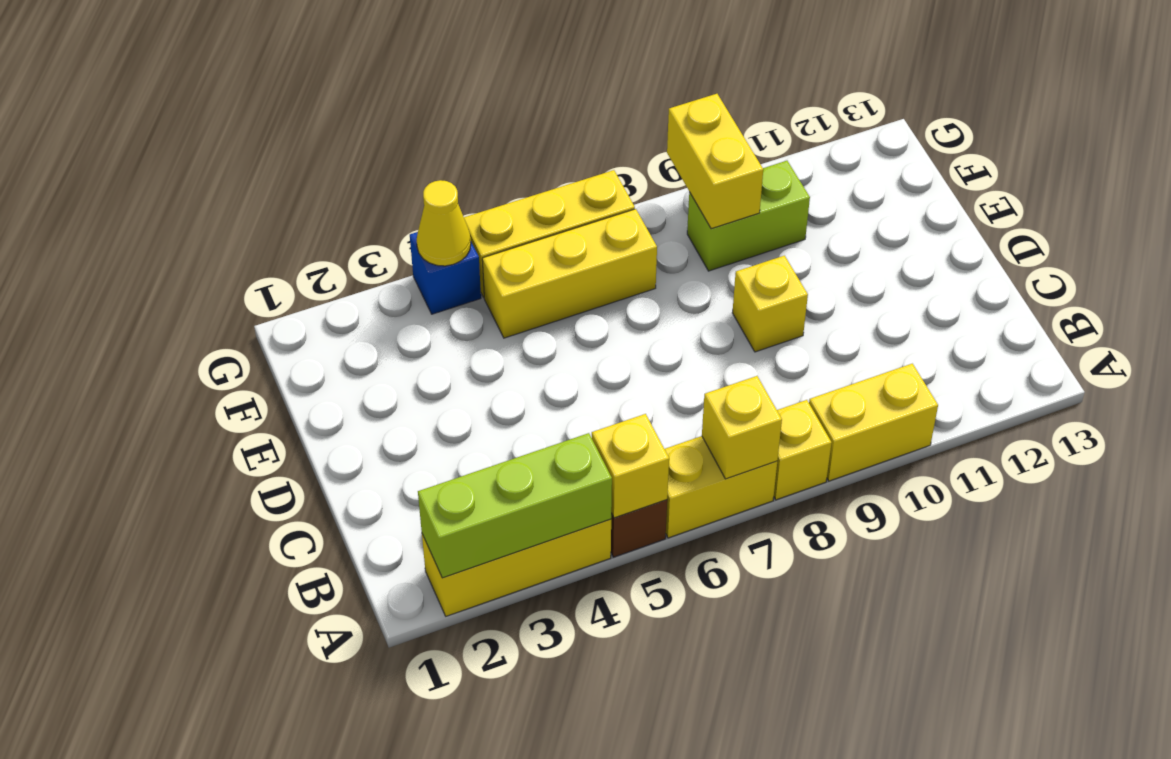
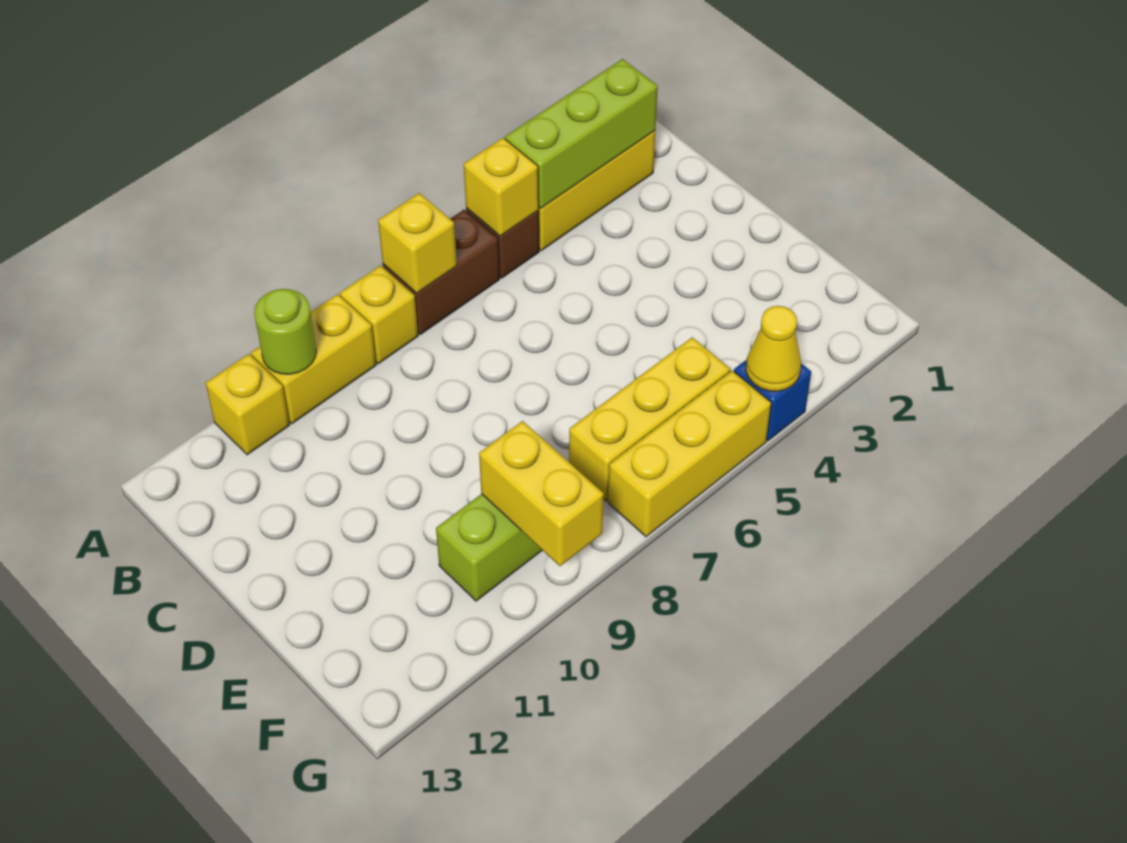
yellow 1x2 brick [665,436,777,538] -> brown 1x2 brick [383,210,500,335]
none -> lime 1x1 round brick [254,289,316,374]
yellow 1x1 brick [732,256,808,352] -> yellow 1x1 brick moved to [206,354,289,455]

